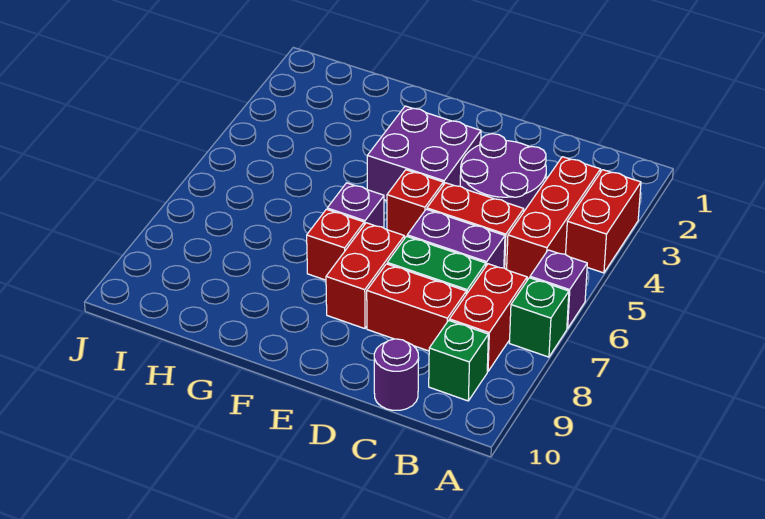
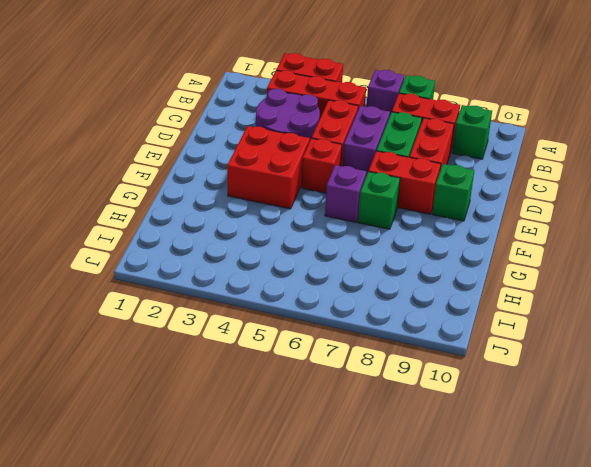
purple 1x1 round brick [374,339,419,410] -> none
purple 2x2 brick [367,106,481,201] -> red 2x2 brick [227,126,310,209]
none -> green 1x1 brick [432,164,474,221]
red 1x1 brick [307,209,364,280] -> green 1x1 brick [358,172,400,229]

